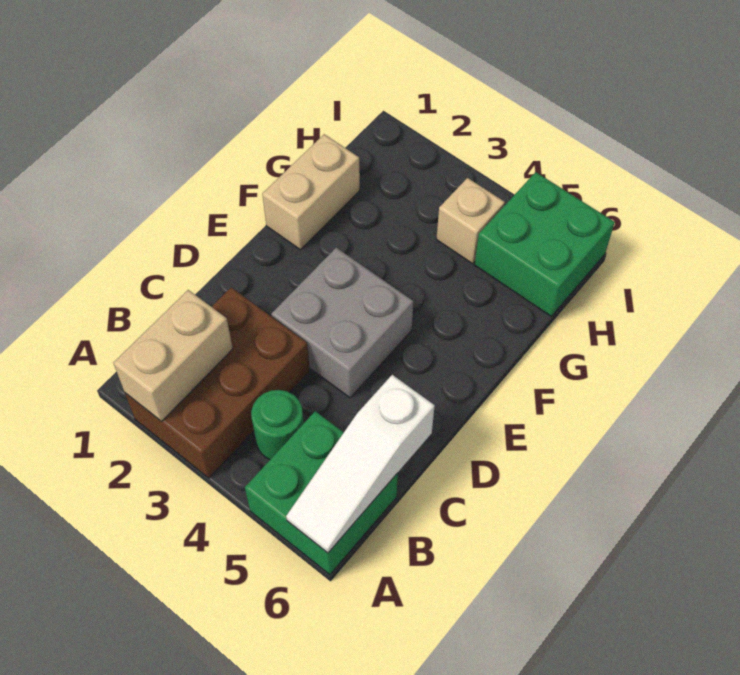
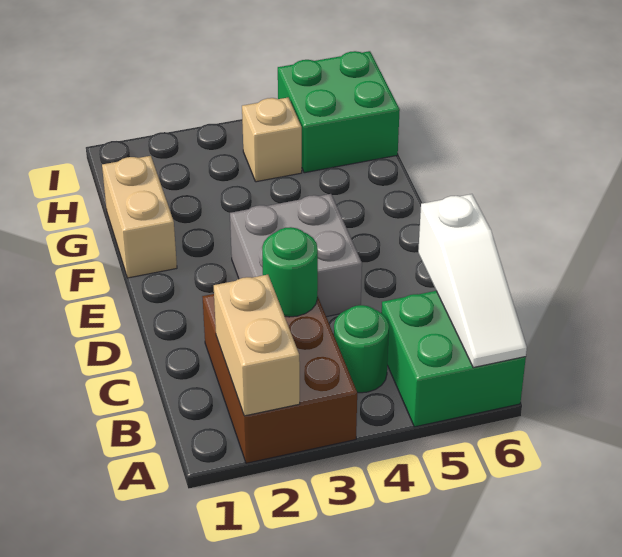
none -> green 1x1 round brick [262,227,318,317]

